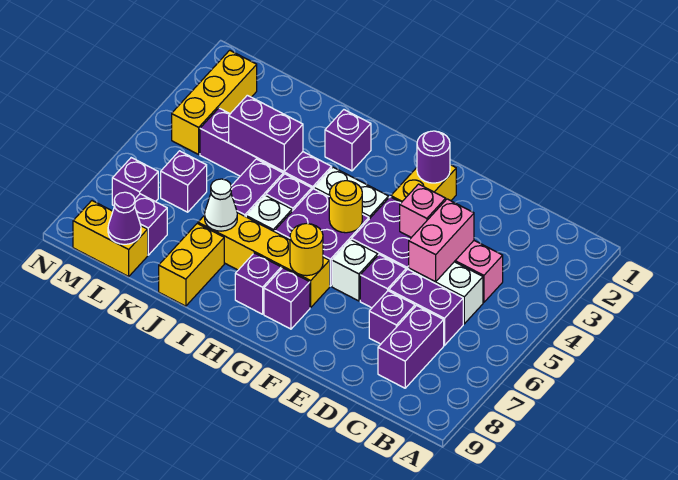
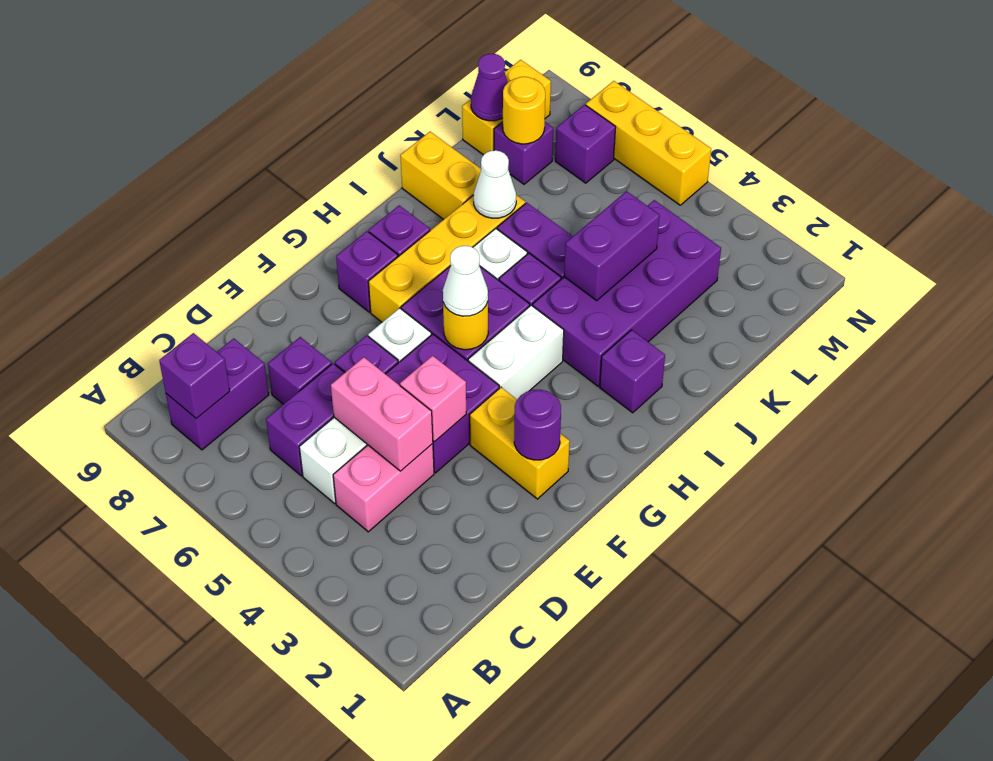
purple 1x2 brick [378,306,444,388] -> purple 1x2 brick turned to [166,338,269,450]
none -> white 1x1 cone [443,246,488,316]
yellow 1x1 round brick [290,223,323,276] -> yellow 1x1 round brick moved to [503,77,545,144]
purple 1x4 brick [200,108,332,189] -> purple 2x4 brick [533,200,721,386]
purple 1x1 brick [161,151,207,212] -> purple 1x1 brick moved to [159,333,230,419]
yellow 1x3 brick [172,50,257,154] -> yellow 1x3 brick moved to [586,81,711,205]

